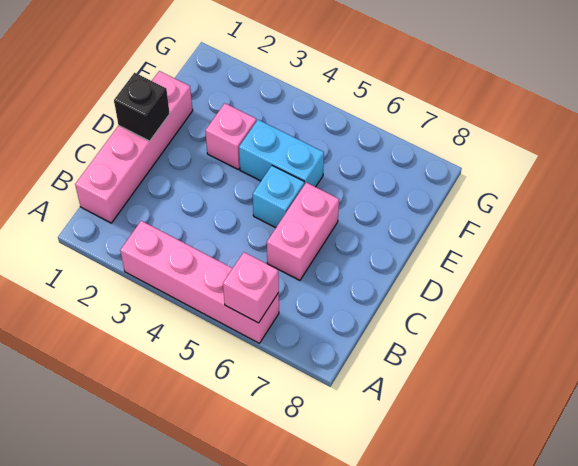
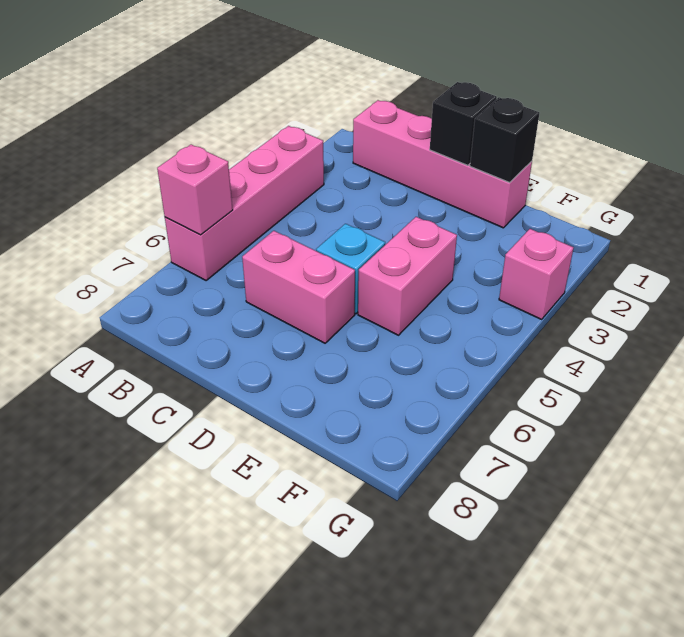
none -> black 1x1 brick [470,97,539,182]
pink 1x1 brick [205,103,256,170] -> pink 1x1 brick moved to [499,229,574,319]
cyan 1x2 brick [239,120,324,187] -> pink 1x2 brick [358,217,457,335]

